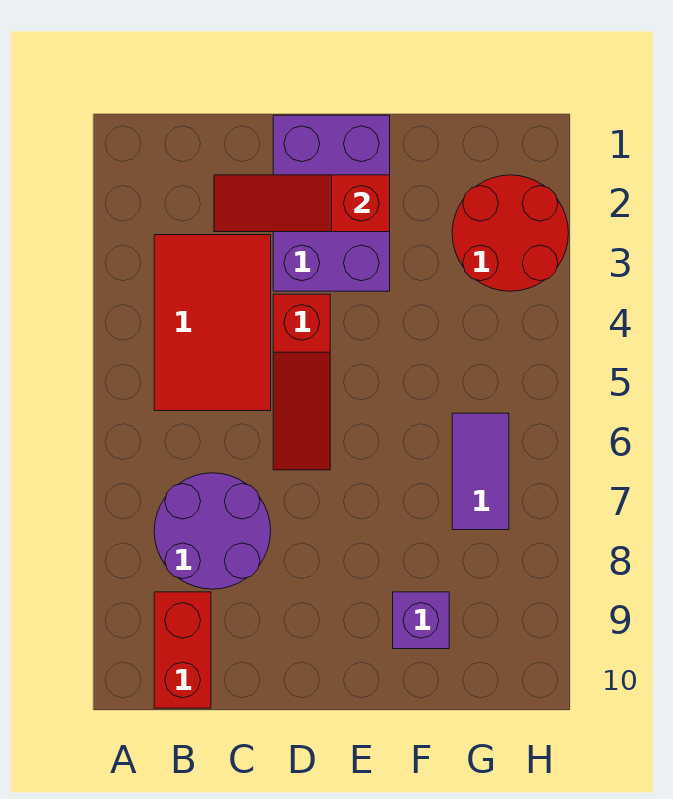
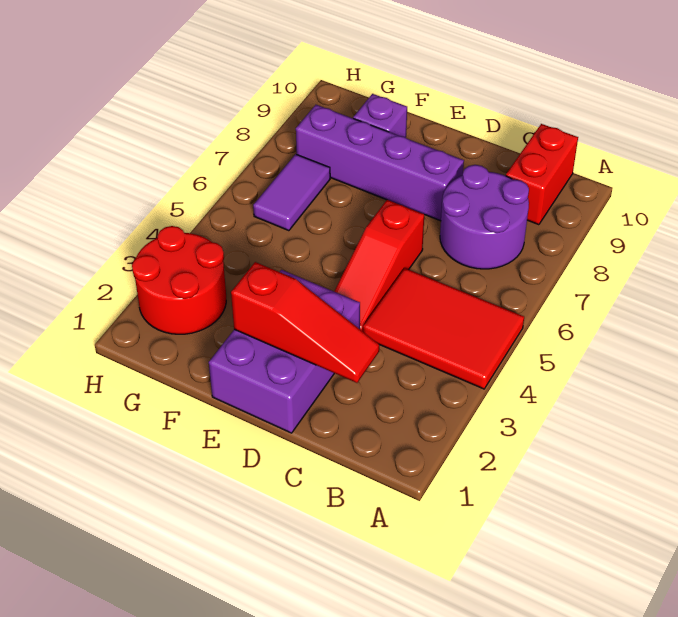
red 2x3 tile [154,235,271,411] -> red 2x3 tile turned to [363,268,524,389]
red 1x3 slope [273,294,330,470] -> red 1x3 slope turned to [334,200,424,331]
none -> purple 1x4 brick [296,105,464,221]

